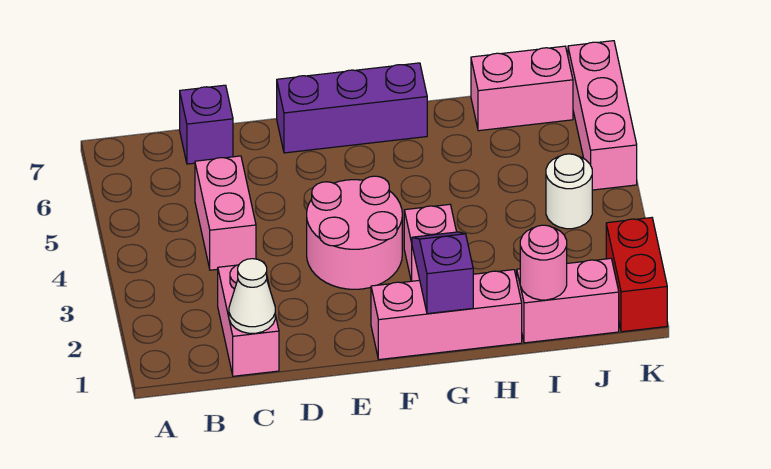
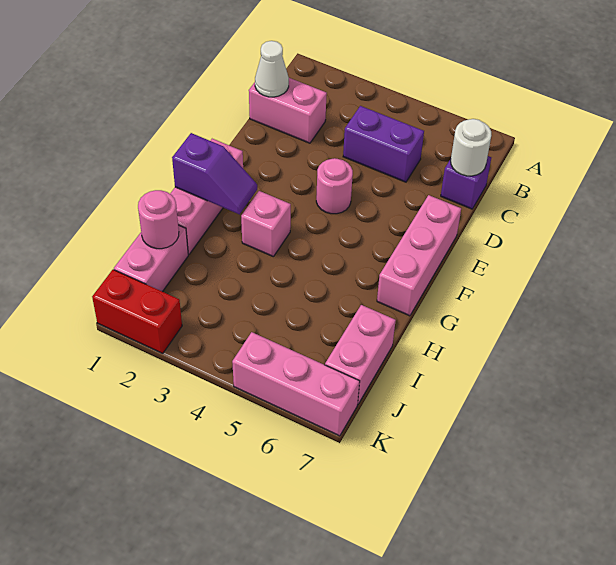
pink 1x2 brick [195,156,256,270] -> purple 1x2 brick [343,106,424,182]
pink 2x2 round brick [307,176,402,289] -> pink 1x1 round brick [316,158,353,214]
purple 1x3 brick [277,63,427,153] -> pink 1x3 brick [377,195,461,316]
white 1x1 round brick [546,154,592,229] -> white 1x1 round brick moved to [451,119,491,176]

